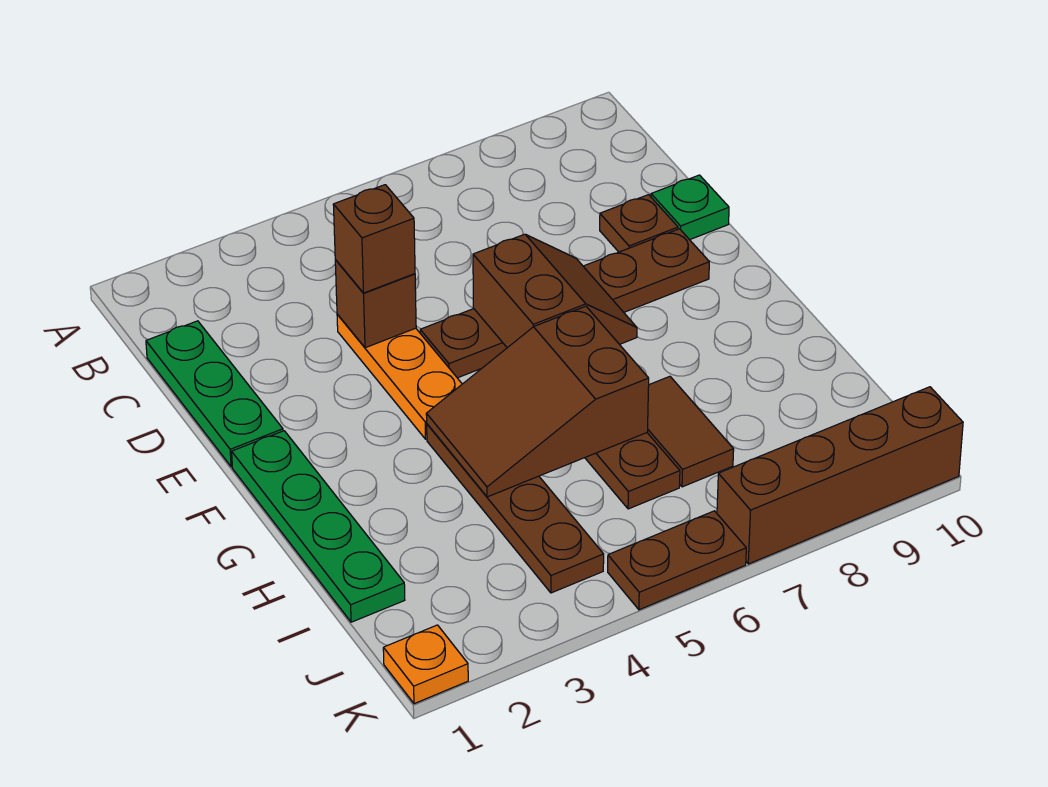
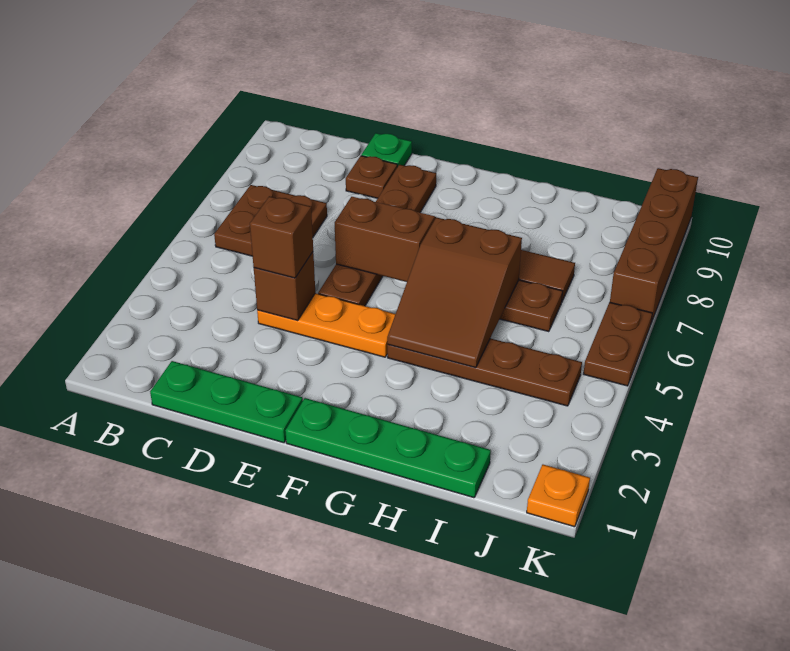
none -> brown 2x2 plate [214,185,327,256]

